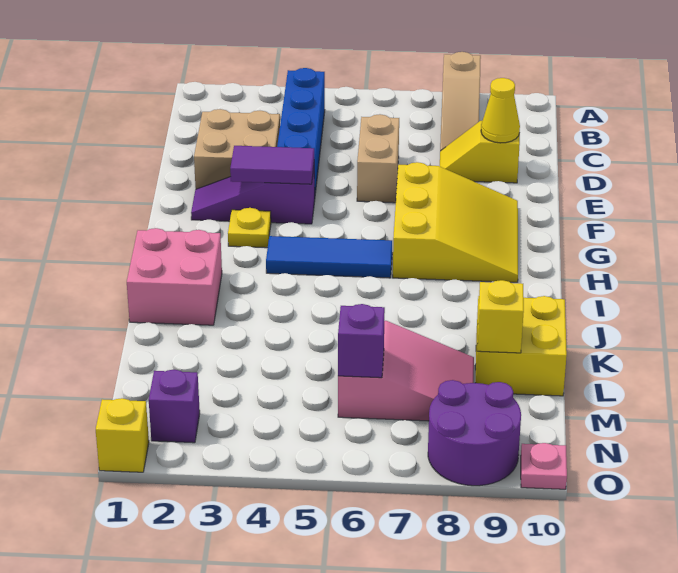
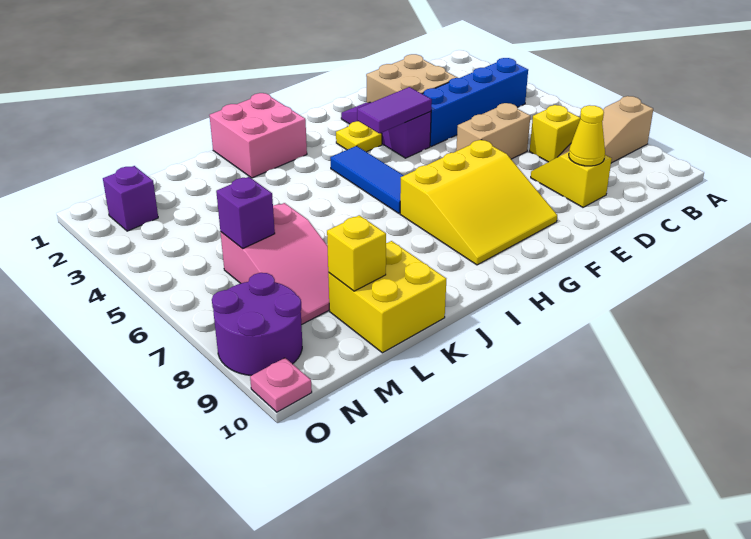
purple 1x2 tile [230,146,314,184] -> purple 1x2 tile turned to [357,87,432,133]
yellow 1x1 brick [96,398,149,472] -> yellow 1x1 brick moved to [530,105,580,162]

